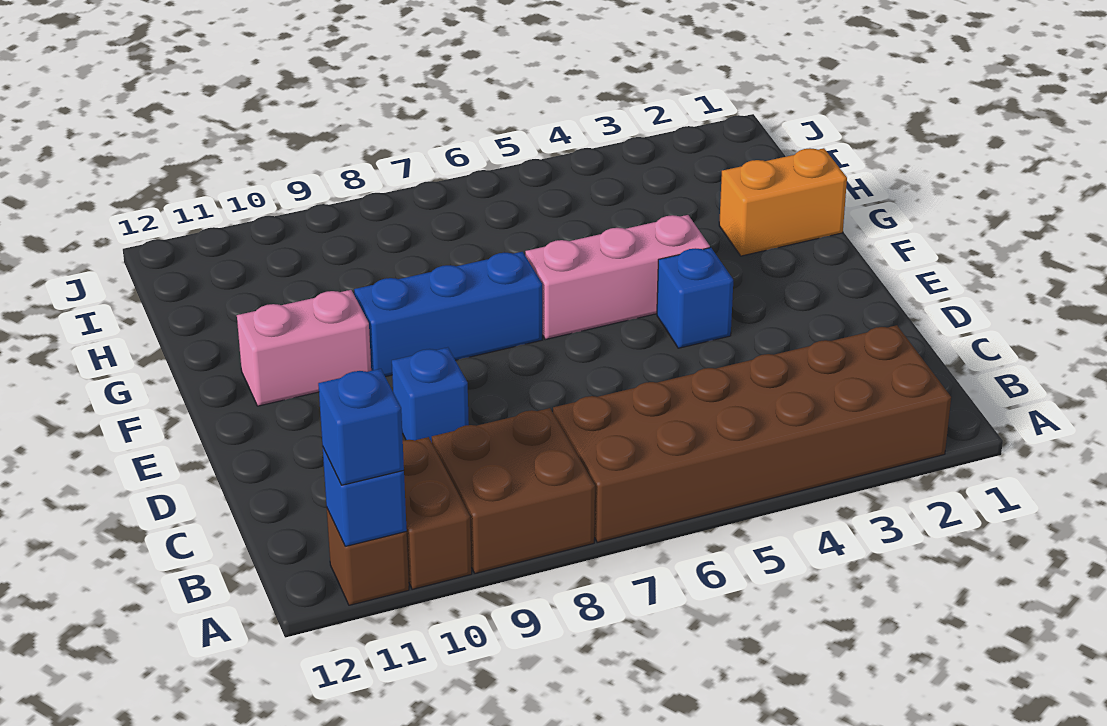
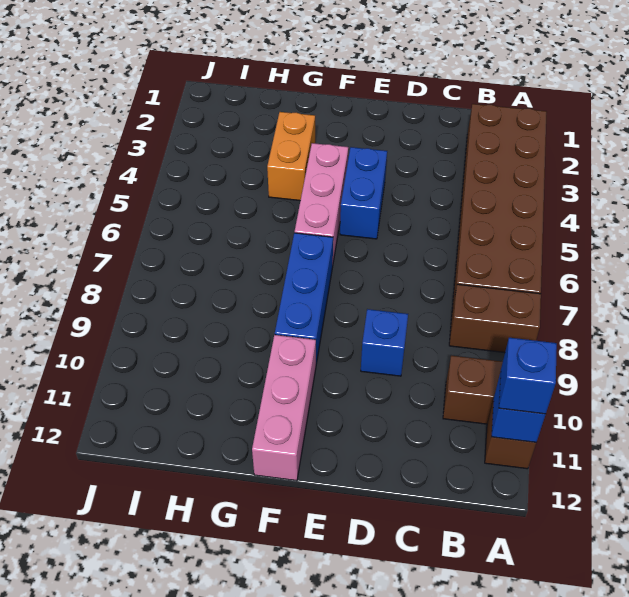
brown 2x2 brick [432,408,595,573] -> brown 1x2 brick [449,284,541,353]
blue 1x1 brick [657,248,733,348] -> blue 1x2 brick [340,147,387,239]
pink 1x2 brick [237,290,371,406] -> pink 1x3 brick [252,335,316,481]
orange 1x2 brick [719,148,847,256] -> orange 1x2 brick moved to [267,112,315,201]

